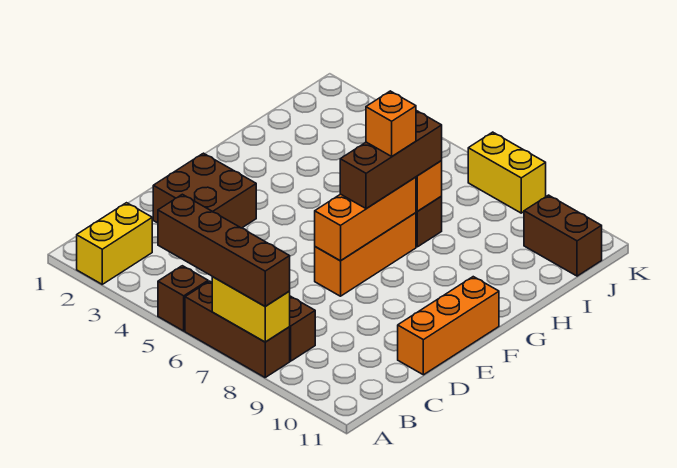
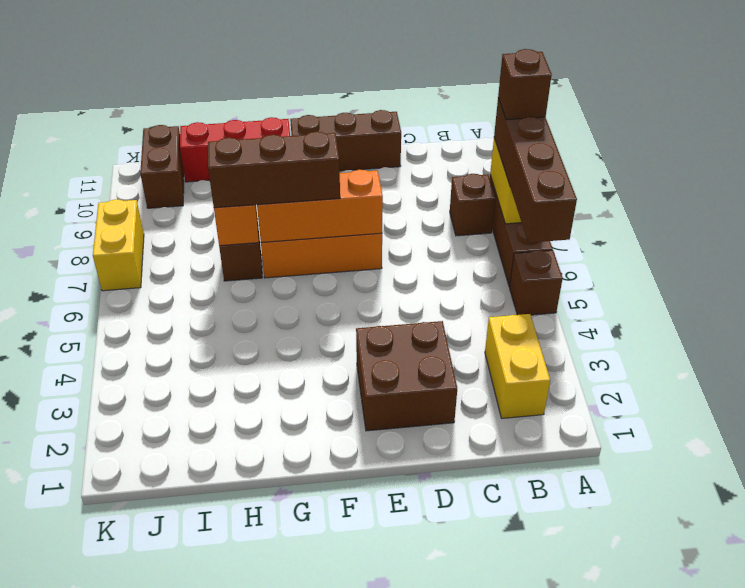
yellow 1x2 brick [77,203,152,284] -> yellow 1x2 brick turned to [485,314,550,418]
none -> brown 1x1 brick [498,49,552,120]
orange 1x3 brick [398,277,499,375] -> brown 1x3 brick [290,110,401,171]
orange 1x1 brick [366,91,416,156] -> none
none -> red 1x3 brick [180,117,290,182]

